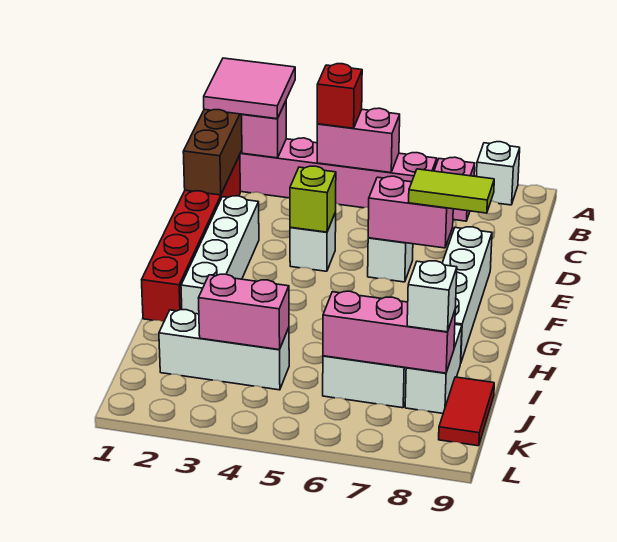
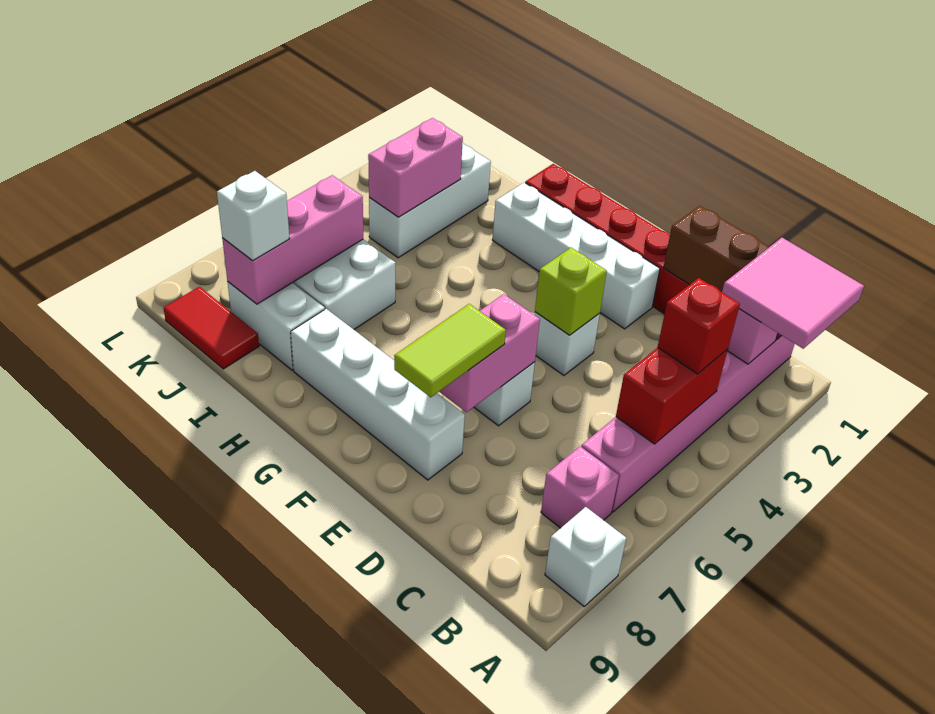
pink 1x2 brick [317,108,400,173] -> red 1x2 brick [616,348,728,444]

